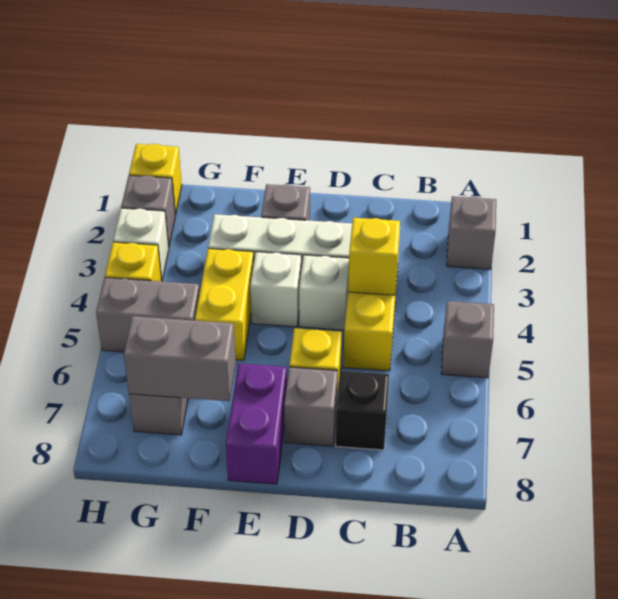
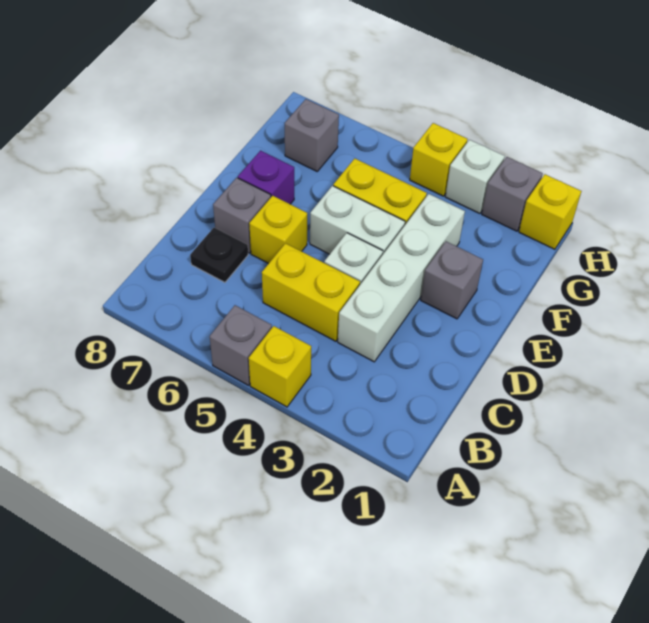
grey 1x1 brick [447,196,496,269] -> none
yellow 1x1 brick [348,218,400,295] -> yellow 1x1 brick moved to [249,326,311,407]
black 1x1 brick [336,371,389,450] -> black 1x1 plate [190,228,248,282]
white 1x1 brick [250,252,301,327] -> white 1x2 brick [310,186,405,254]
purple 1x2 brick [226,363,287,484] -> purple 1x1 brick [238,151,294,204]
grey 1x2 brick [124,316,236,401] -> none
grey 1x2 brick [96,278,200,352] -> none

